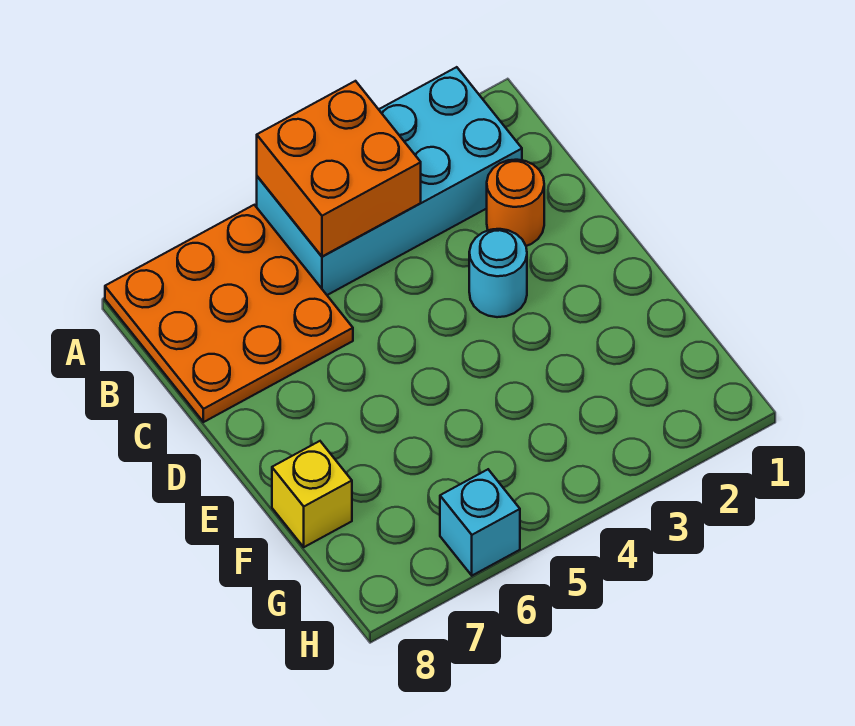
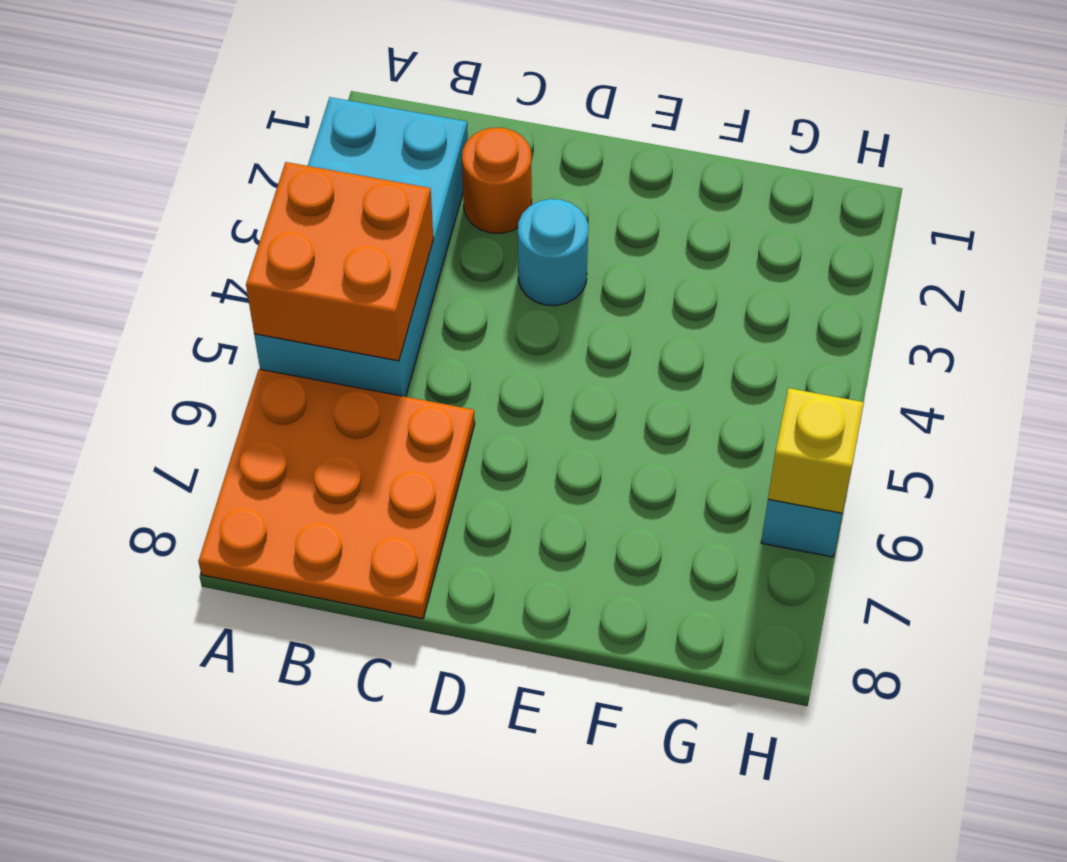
yellow 1x1 brick [272,441,352,547] -> yellow 1x1 brick moved to [768,388,864,513]

